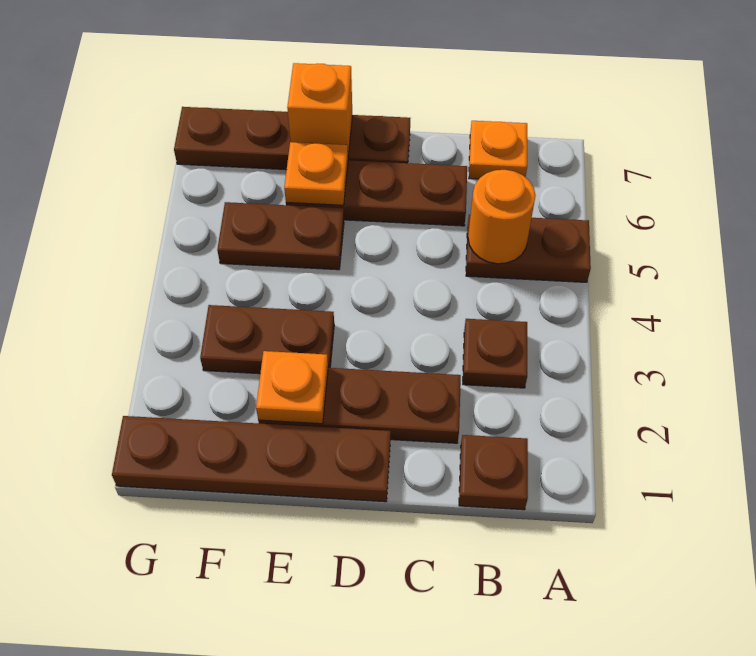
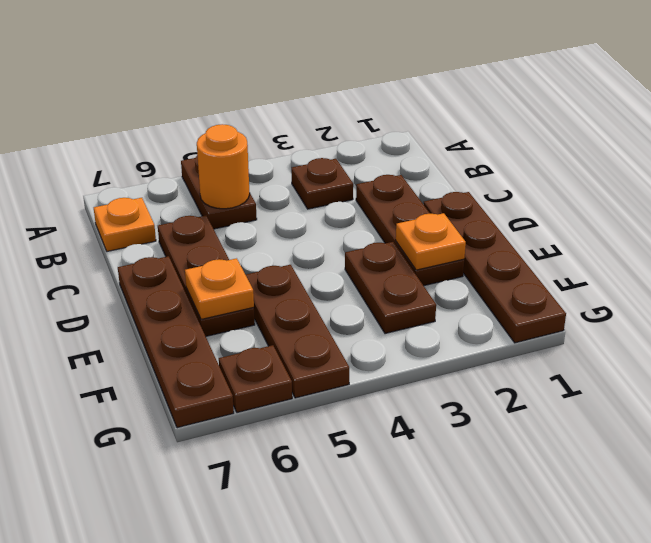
brown 1x1 plate [459,435,528,510] -> brown 1x1 plate moved to [219,345,292,413]
brown 1x2 plate [217,202,344,270] -> brown 1x3 plate [246,265,349,398]
orange 1x1 brick [287,63,352,155] -> none

